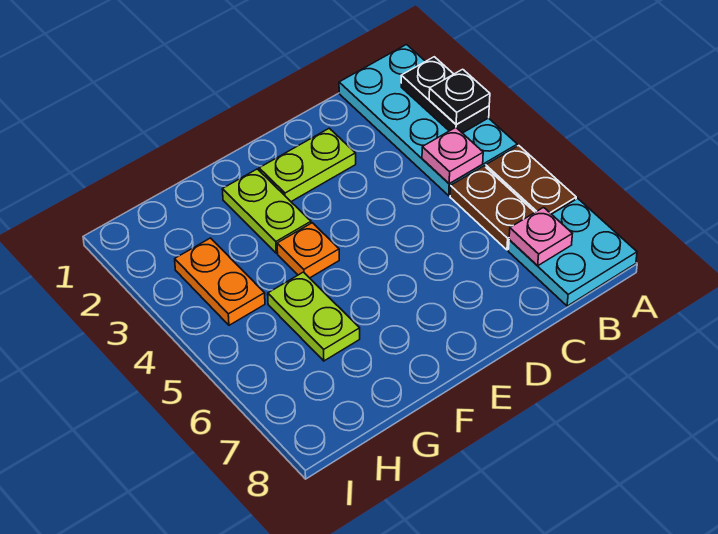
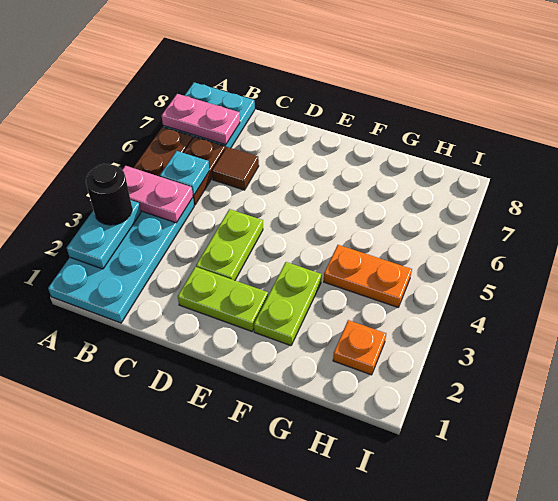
black 1x2 plate [401,57,489,133] -> cyan 1x2 plate [67,200,141,269]
black 1x1 plate [429,69,490,125] -> black 1x1 round brick [86,164,132,225]
pink 1x1 plate [422,127,483,184] -> pink 1x2 plate [123,166,193,223]
none -> cyan 1x1 plate [160,151,209,196]
pink 1x1 plate [509,207,572,266] -> pink 1x2 plate [161,94,240,145]
none -> brown 1x1 tile [212,147,259,190]
orange 1x1 plate [277,223,339,278] -> orange 1x1 plate moved to [333,320,386,375]
lime 1x2 plate [268,272,360,361] -> lime 1x2 plate moved to [196,209,263,280]
orange 1x2 plate [175,238,265,325] -> orange 1x2 plate turned to [324,245,412,307]

